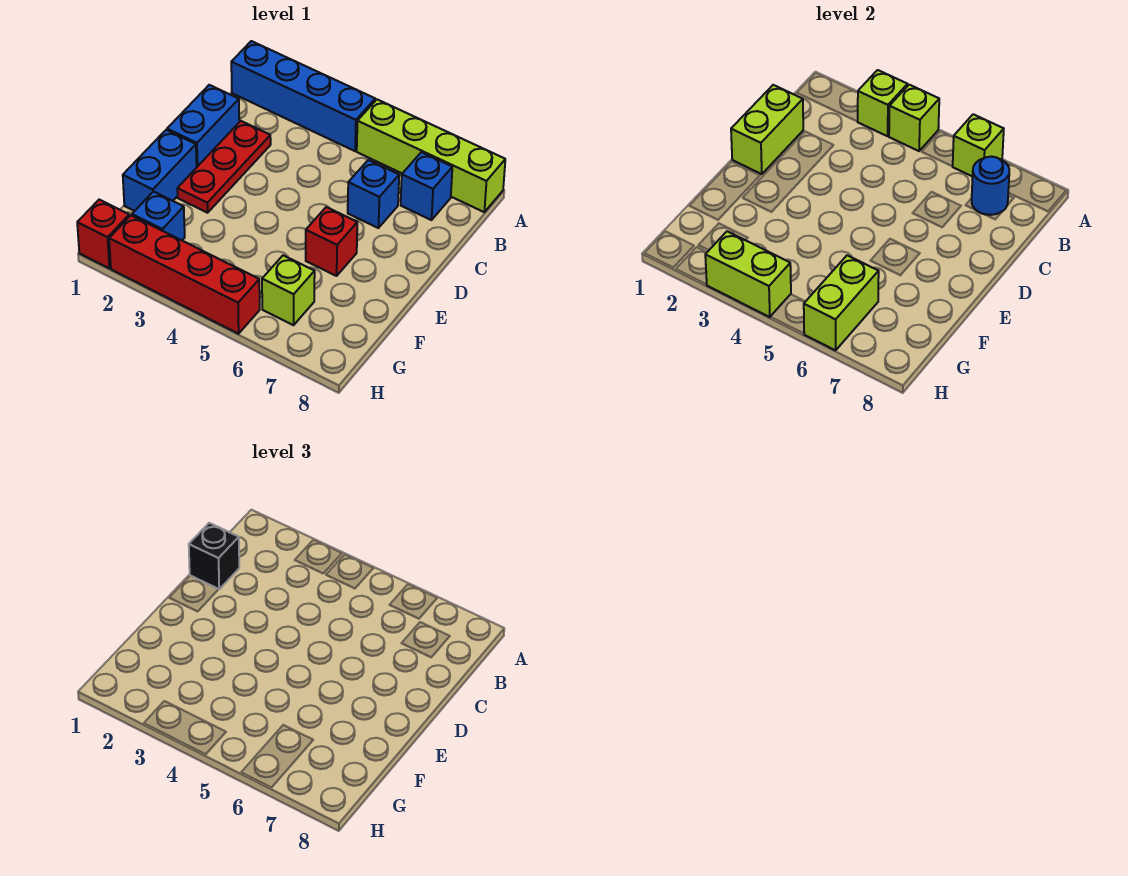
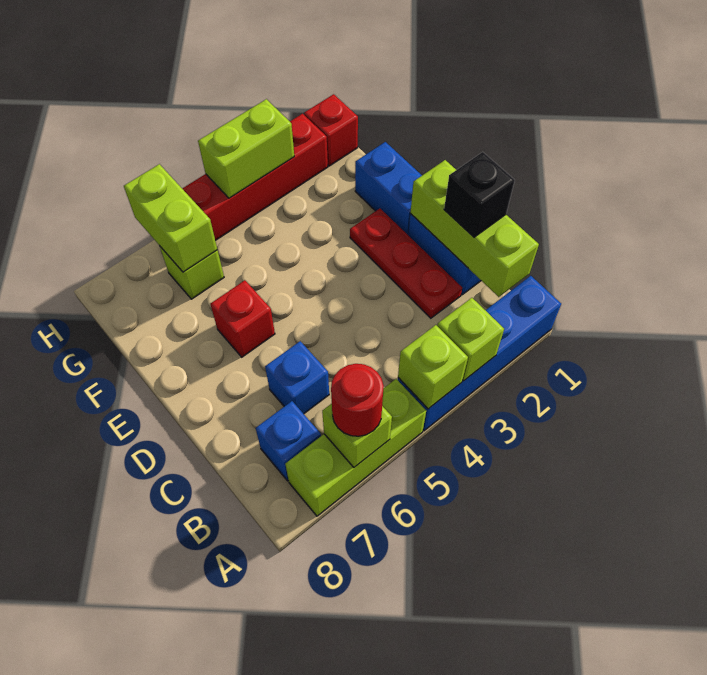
lime 1x4 brick [357,100,505,212] -> lime 1x3 brick [285,379,426,516]
none -> red 1x1 round brick [331,364,384,436]
blue 1x1 round brick [972,156,1009,215] -> none
lime 1x2 brick [731,85,803,174] -> lime 1x3 brick [410,160,539,297]
blue 1x1 brick [132,192,185,240] -> none

